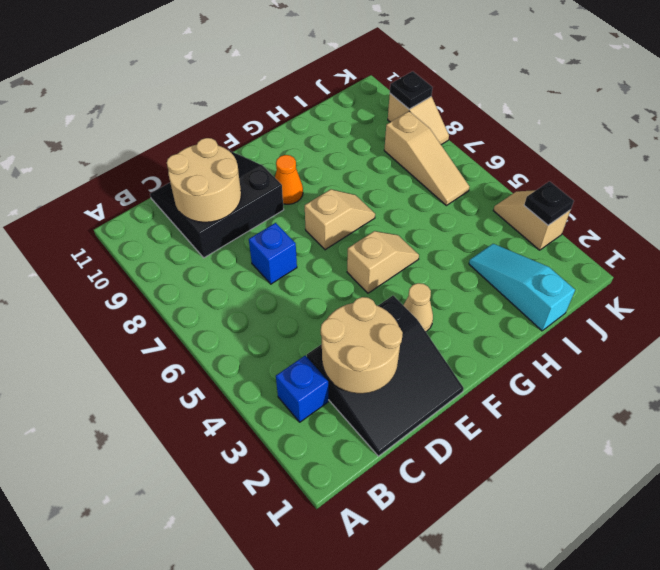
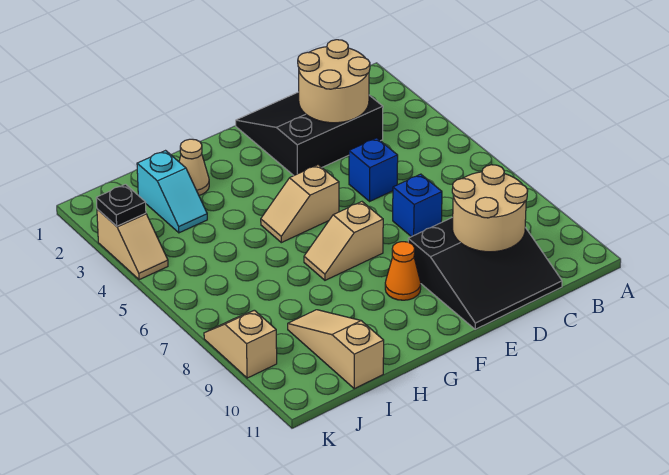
blue 1x1 brick [276,356,328,422] -> blue 1x1 brick moved to [349,138,398,201]
tan 1x1 cone [403,283,433,332] -> tan 1x1 cone moved to [179,139,209,195]
cyan 1x3 slope [469,244,575,331] -> cyan 1x2 slope [137,151,207,233]
tan 1x3 slope [384,111,469,205] -> tan 1x3 slope moved to [288,310,384,389]
black 1x1 plate [390,71,433,109] -> none

